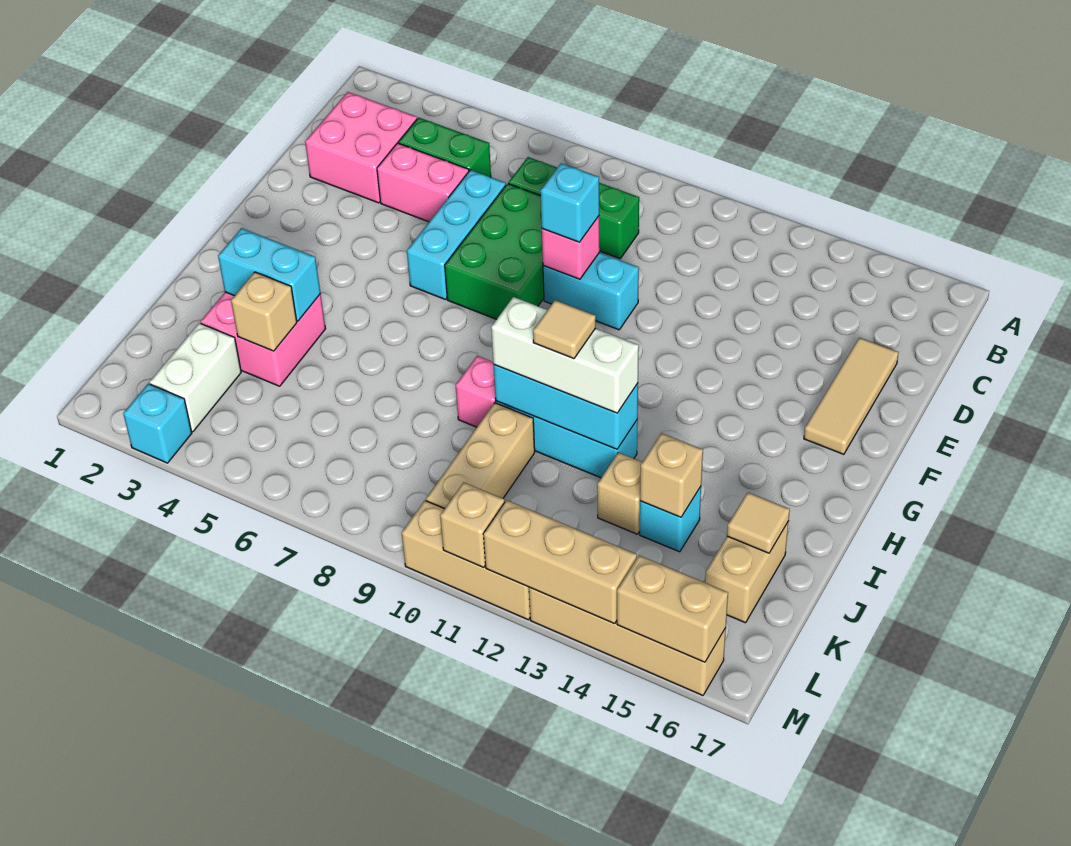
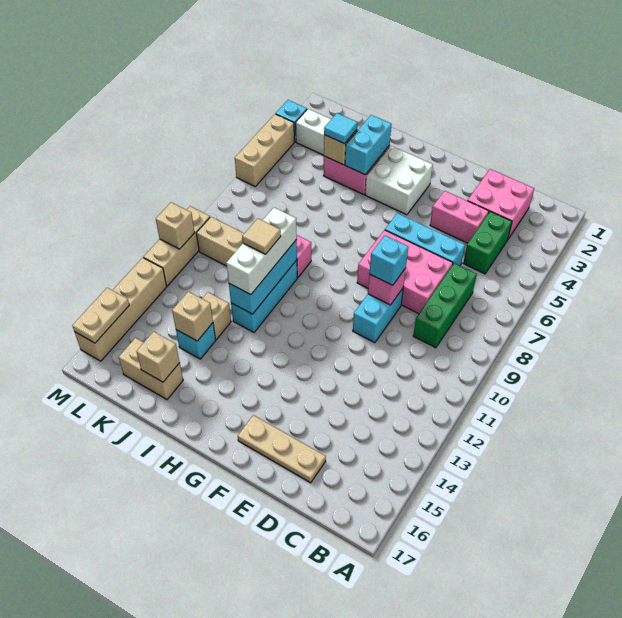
pink 1x2 brick [377,143,469,222] -> pink 1x2 brick turned to [430,191,489,243]
green 2x3 brick [445,184,544,319] -> pink 2x3 brick [357,230,453,314]
tan 1x3 tile [804,338,899,454] -> tan 1x3 plate [238,415,326,483]
none -> white 2x2 brick [365,146,433,215]
none -> cyan 1x1 tile [324,113,358,144]
tan 1x1 tile [727,492,790,553] -> tan 1x1 brick [136,332,180,382]
tan 1x3 brick [483,500,637,623] -> tan 1x3 brick moved to [235,114,294,186]
tan 1x2 brick [617,555,728,662] -> tan 1x2 plate [72,288,129,343]

